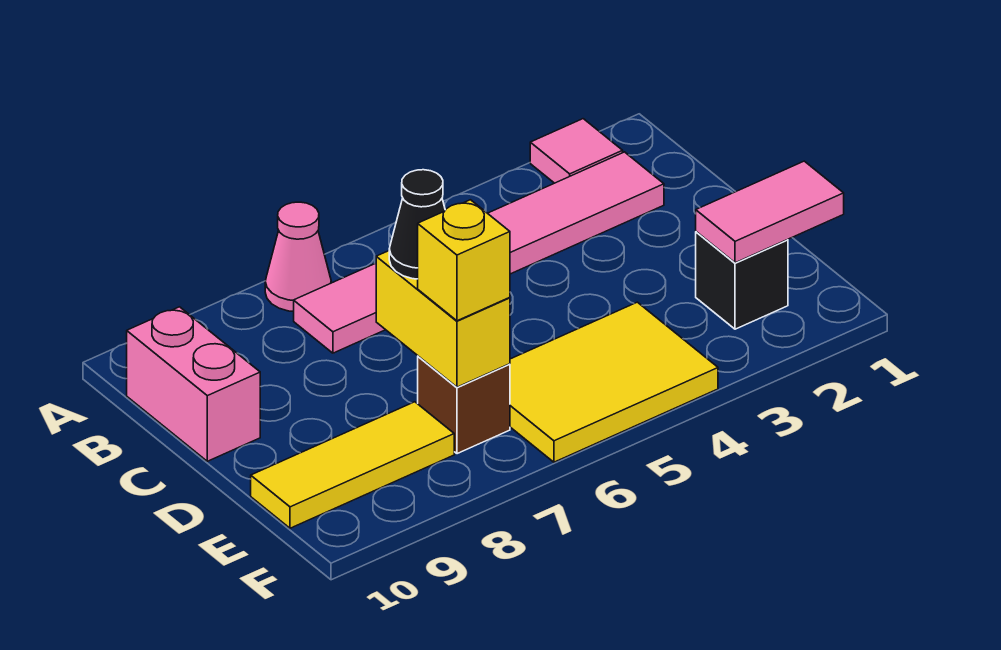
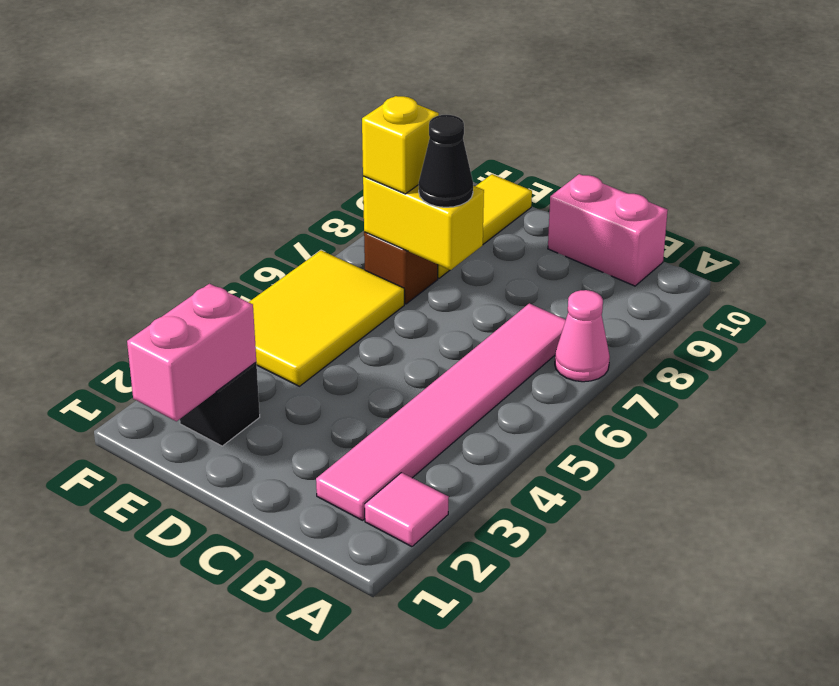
pink 1x2 tile [696,161,844,263] -> pink 1x2 brick [127,284,256,421]

